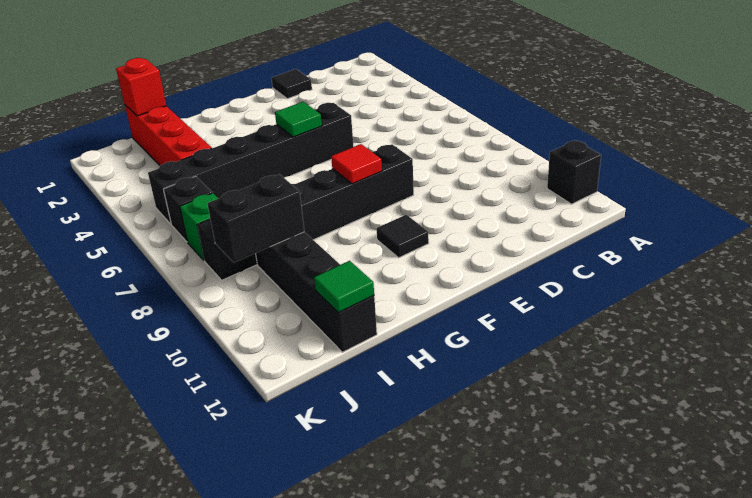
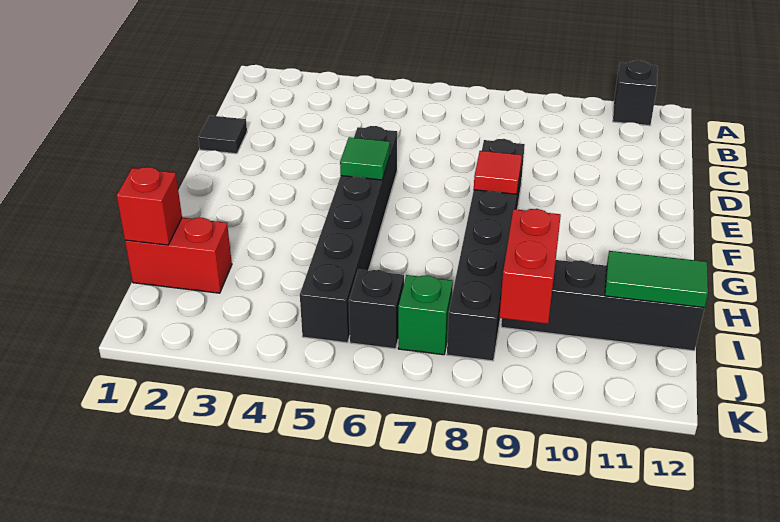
black 1x1 tile [377,215,429,258] -> none
red 1x4 brick [125,105,212,166] -> red 1x2 brick [125,218,232,293]
black 1x2 brick [207,174,304,263] -> red 1x2 brick [499,209,561,324]
green 1x1 tile [314,261,374,313] -> green 1x2 tile [605,251,708,308]

